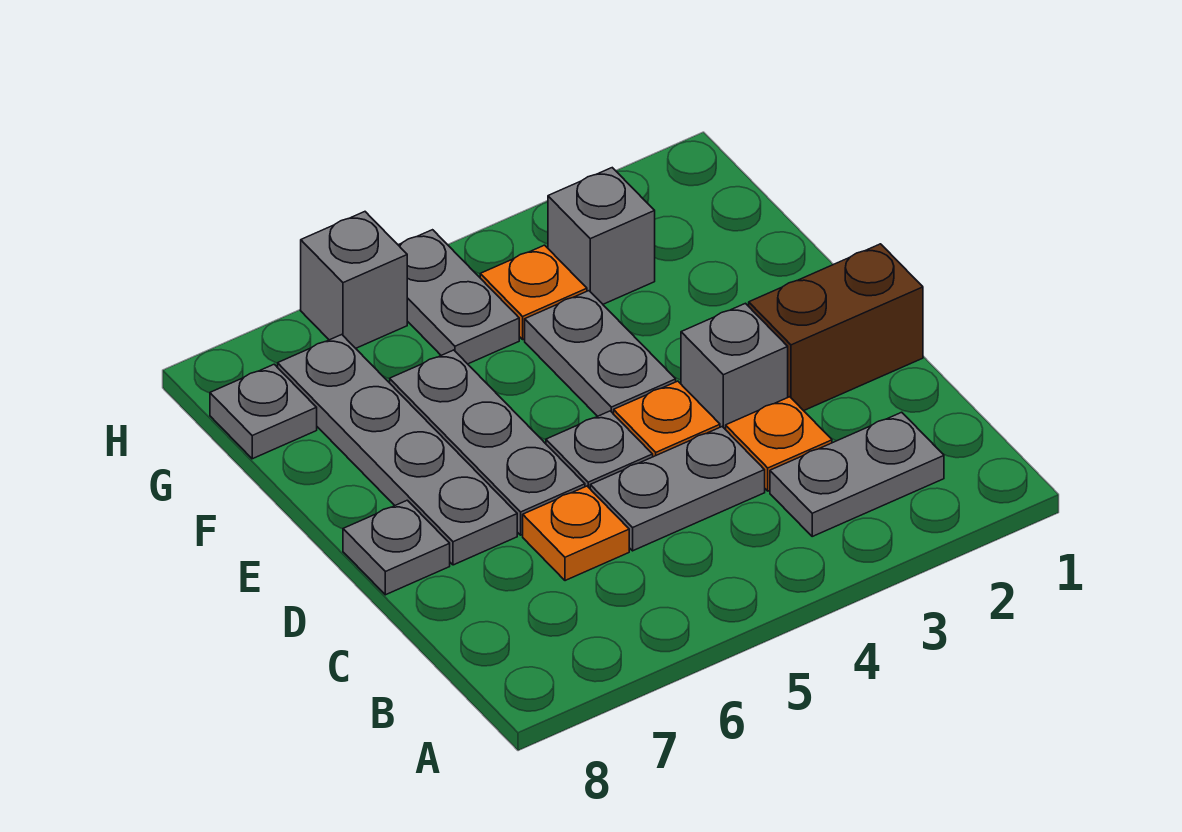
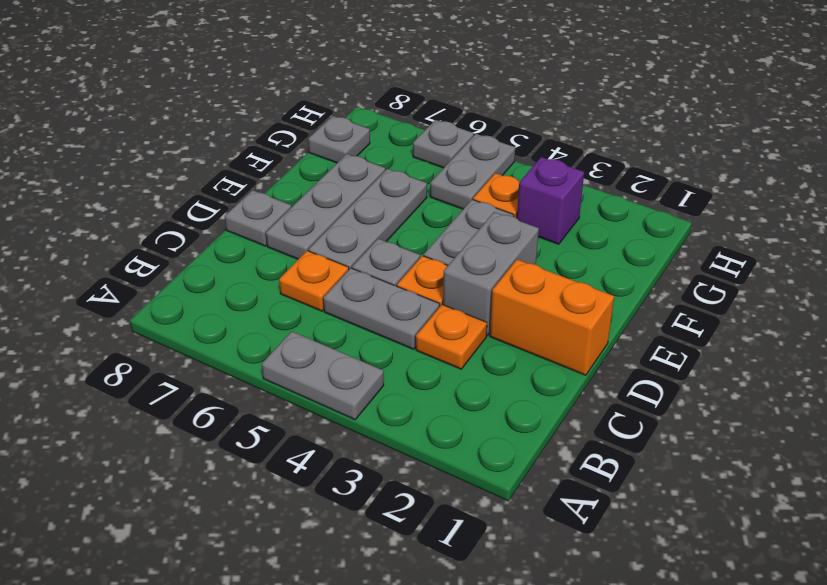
grey 1x2 plate [770,412,944,536] -> grey 1x2 plate moved to [262,331,384,420]
brown 1x2 brick [749,244,923,411] -> orange 1x2 brick [490,260,614,375]
grey 1x1 brick [681,303,788,430] -> grey 1x2 brick [443,212,539,336]
grey 1x4 plate [278,335,517,565] -> grey 1x3 plate [266,154,385,259]
grey 1x1 brick [548,168,655,304] -> purple 1x1 brick [517,157,584,244]
grey 1x1 brick [301,212,407,348] -> grey 1x1 plate [413,120,474,168]

